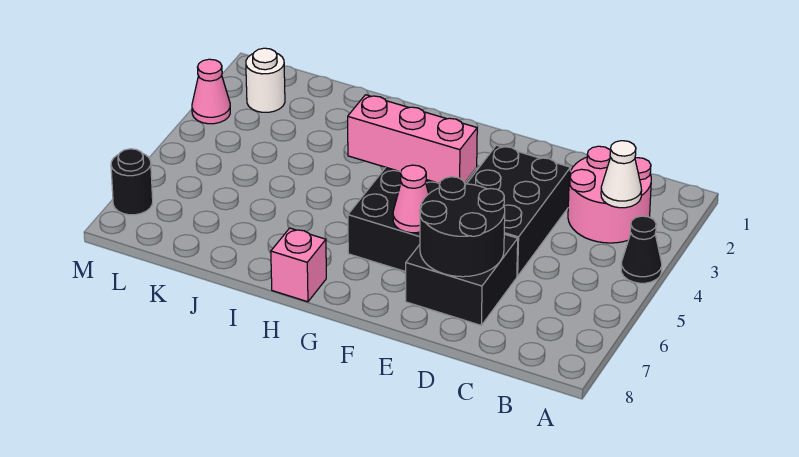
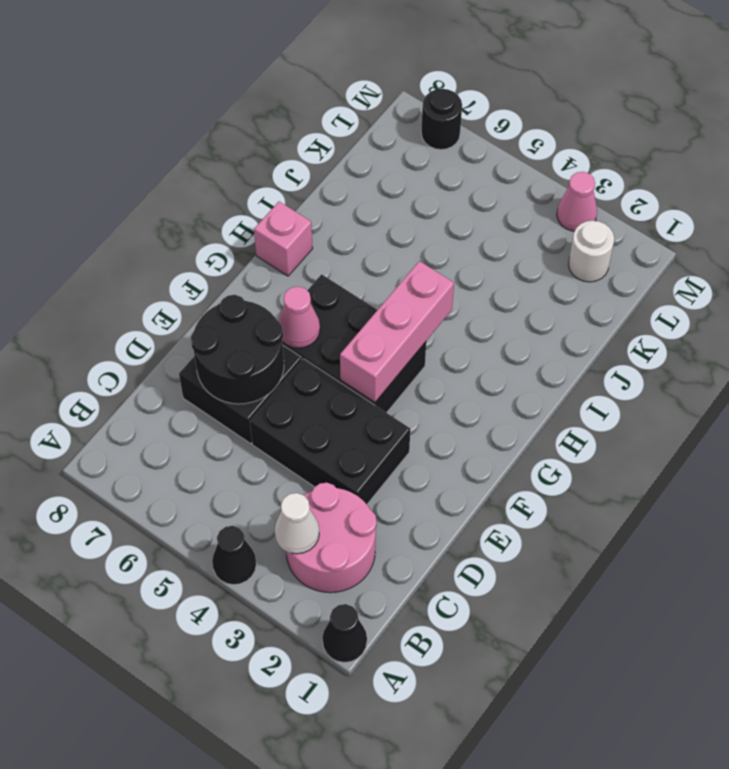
none -> black 1x1 cone [322,604,367,662]

